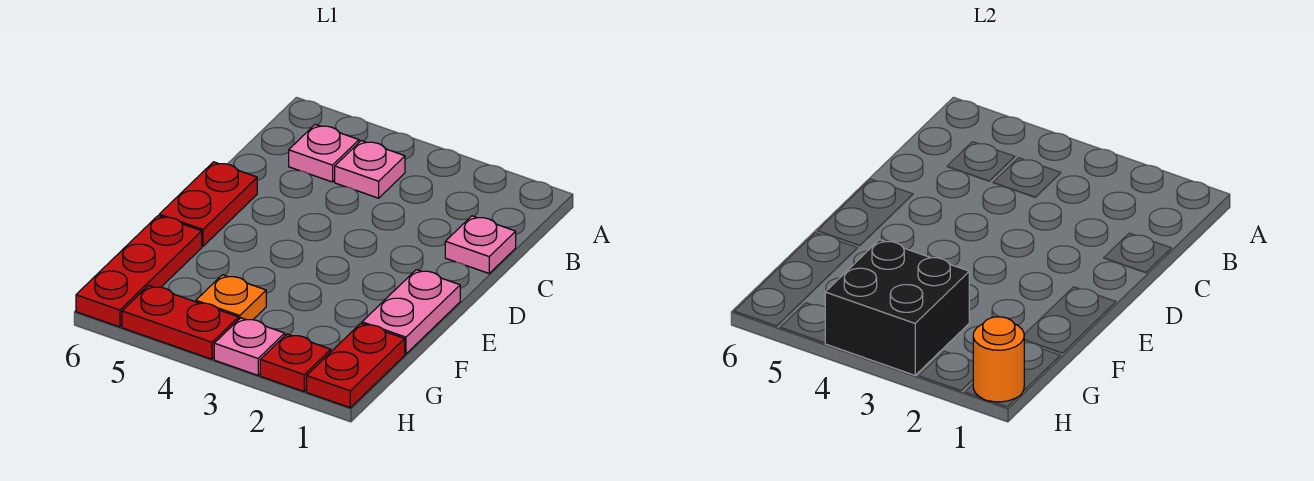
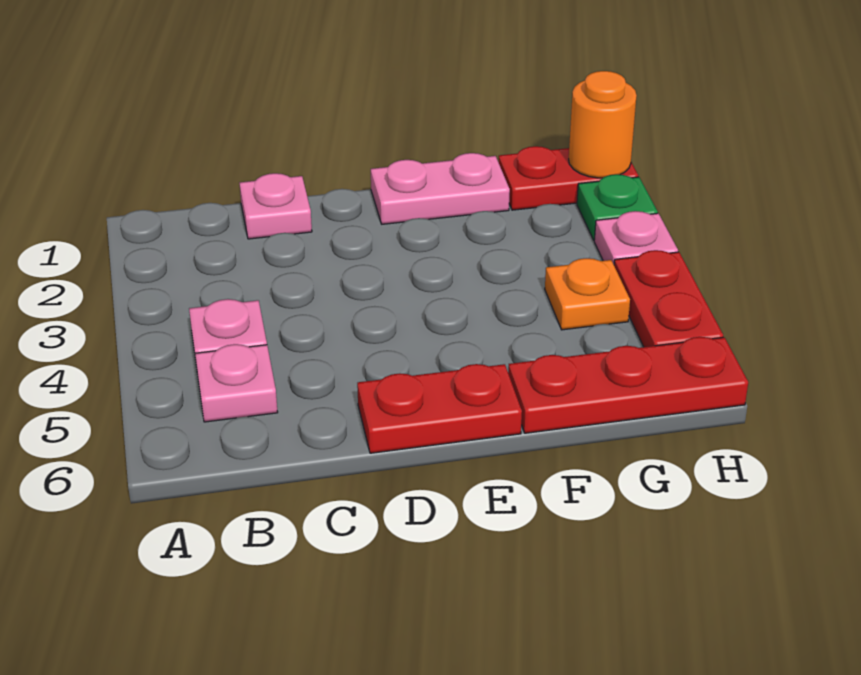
black 2x2 brick [825,240,969,375] -> none
red 1x1 plate [260,334,331,391] -> green 1x1 plate [577,174,658,240]

